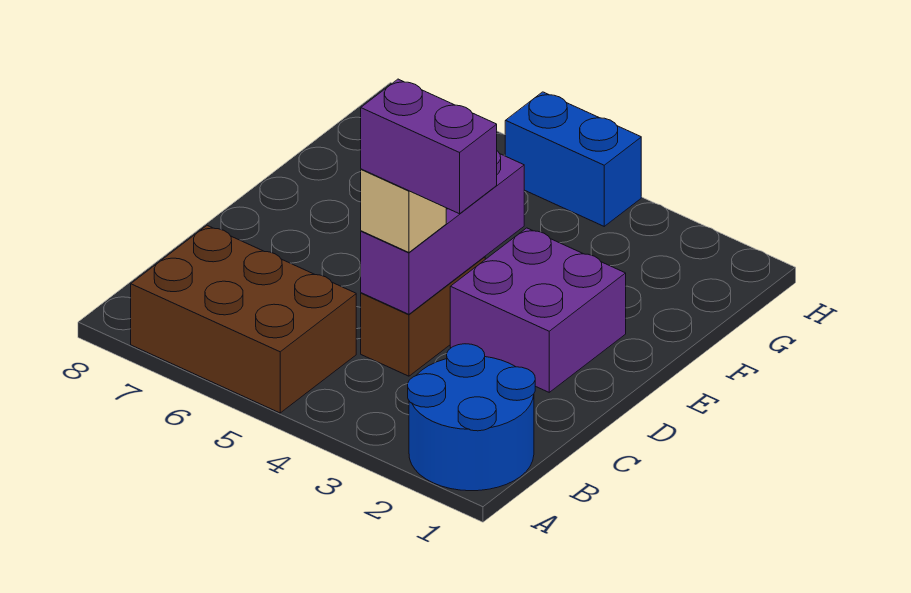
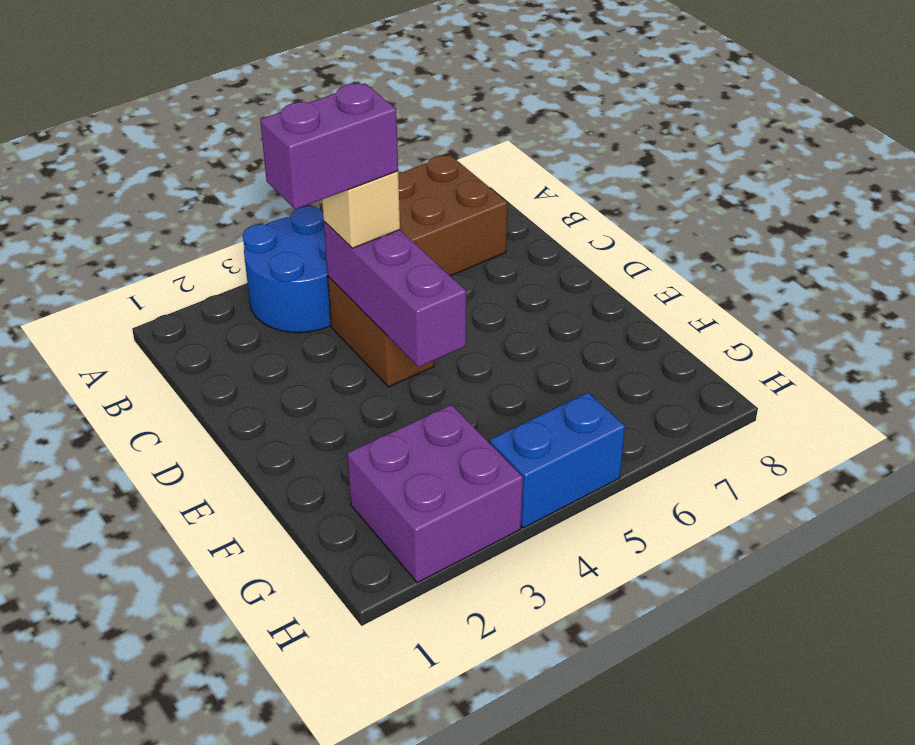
blue 2x2 round brick [408,344,535,491] -> blue 2x2 round brick moved to [243,206,331,333]
purple 2x2 brick [450,228,626,392] -> purple 2x2 brick moved to [347,405,523,583]

